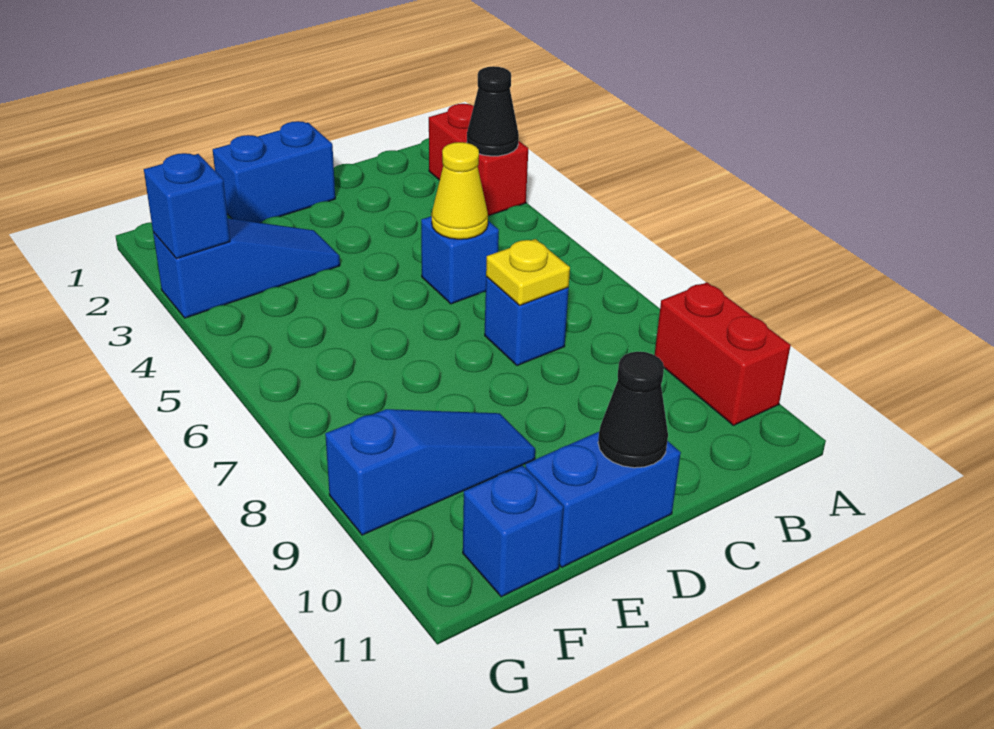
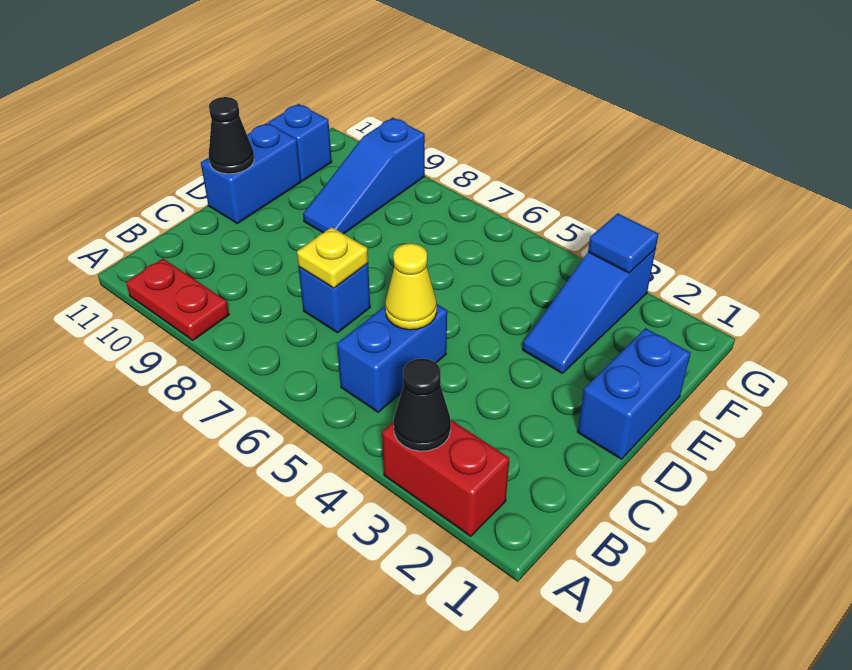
red 1x2 brick [655,282,791,425] -> red 1x2 plate [126,259,229,340]
blue 1x1 brick [421,216,499,304] -> blue 1x2 brick [337,304,447,412]
blue 1x1 brick [144,153,230,259] -> blue 1x1 tile [588,213,659,273]

